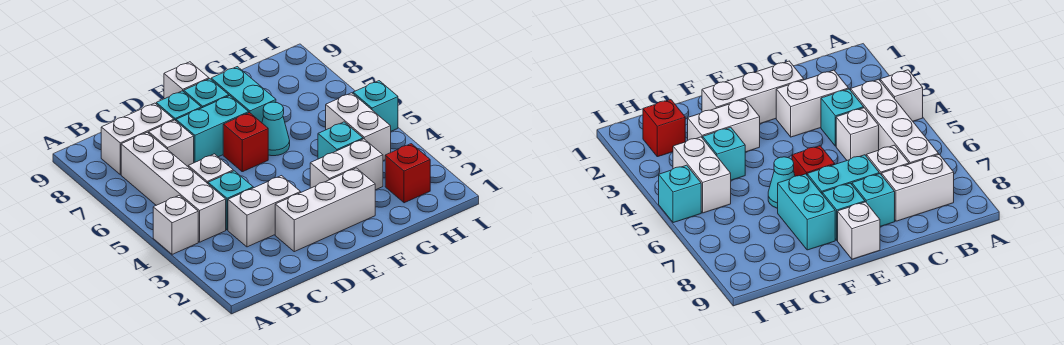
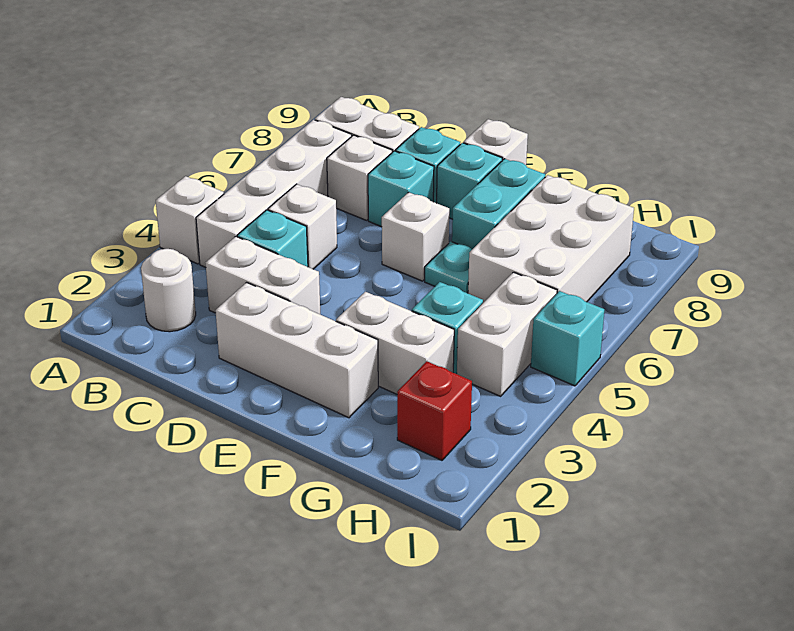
none -> white 1x1 round brick [141,249,196,332]
cyan 1x2 brick [176,96,249,163] -> cyan 1x1 brick [368,151,434,227]
red 1x1 brick [223,113,268,172] -> white 1x1 brick [382,192,449,281]
cyan 1x1 cone [262,102,290,156] -> cyan 1x1 plate [425,242,472,293]
none -> white 2x3 brick [468,175,634,303]

